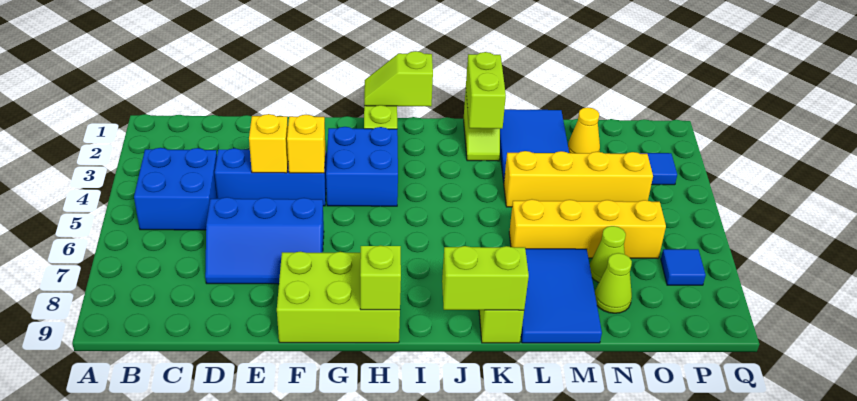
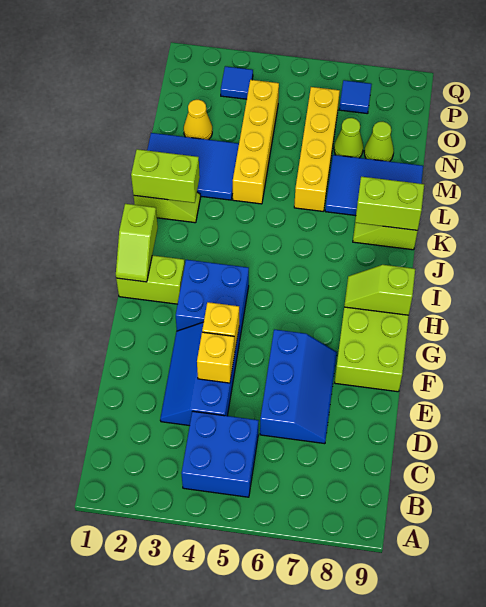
lime 1x2 brick [442,246,529,310] -> lime 1x2 brick turned to [355,177,424,230]

